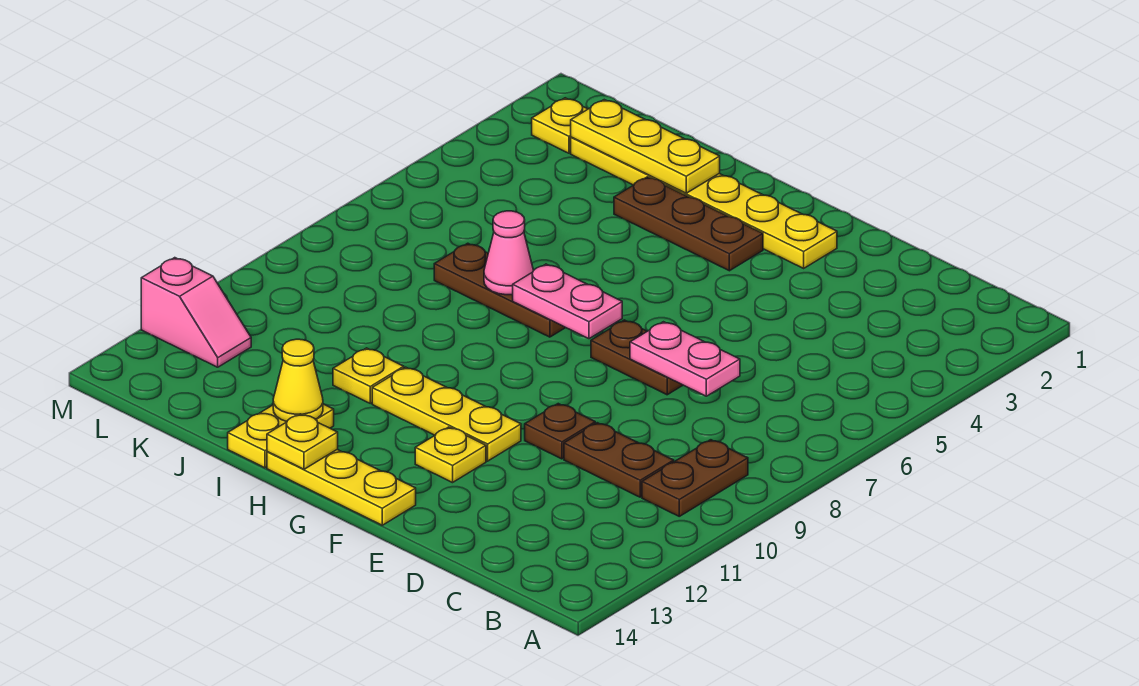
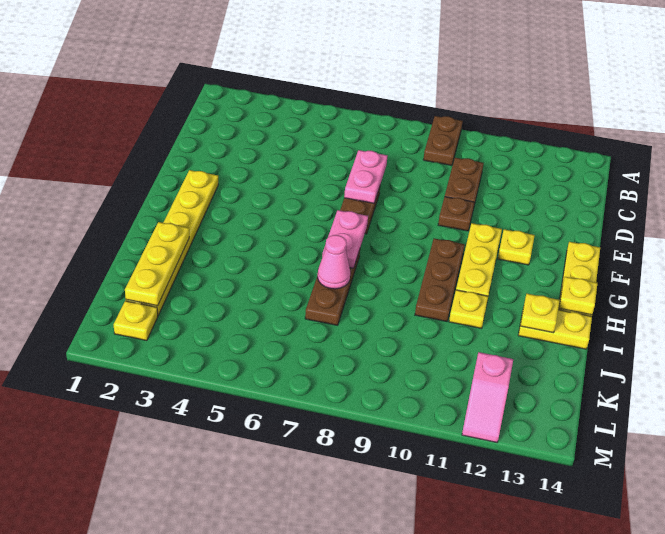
brown 1x2 plate [642,440,748,516] -> brown 1x2 plate turned to [423,116,463,166]
brown 1x3 plate [614,177,763,271] -> brown 1x3 plate moved to [415,238,465,321]
yellow 1x1 cone [273,339,323,422] -> yellow 1x1 plate [520,294,559,333]
pink 1x2 slope [141,258,251,367] -> pink 1x2 slope turned to [462,352,513,442]

